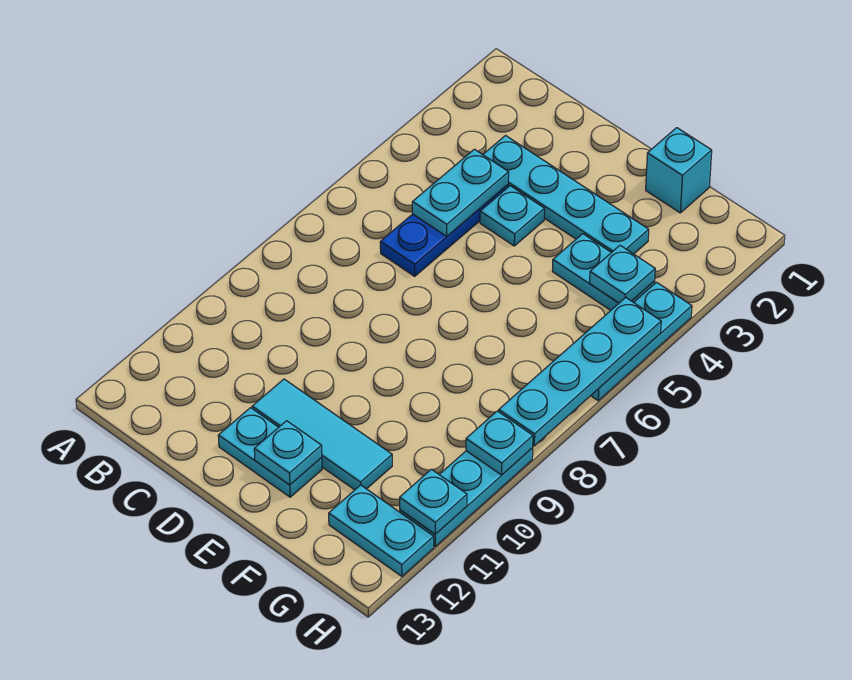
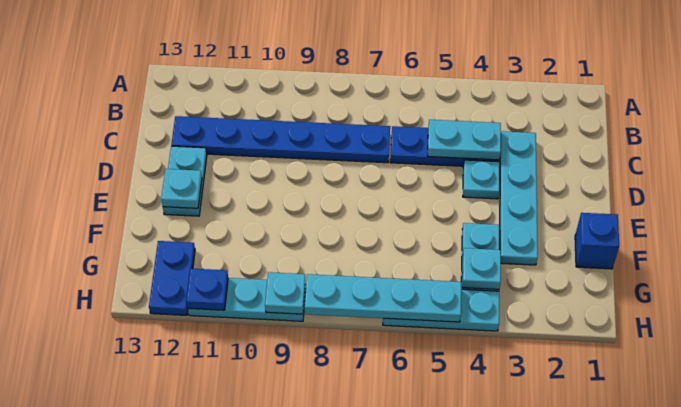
none -> blue 1x6 plate [171,116,390,163]
cyan 1x3 tile [252,379,392,490] -> none
cyan 1x1 brick [646,128,712,213] -> blue 1x1 brick [575,213,619,269]
cyan 1x2 plate [329,485,434,576] -> blue 1x2 plate [149,241,195,315]
cyan 1x1 plate [400,469,467,534] -> blue 1x1 plate [186,269,228,310]

